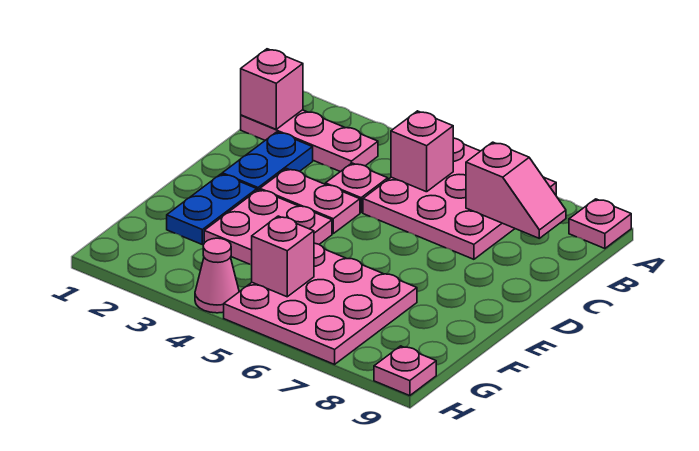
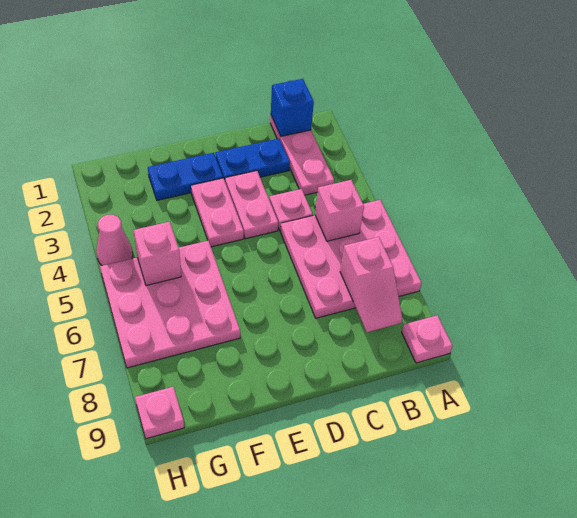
pink 1x1 brick [241,49,303,129] -> blue 1x1 brick [271,79,314,136]
pink 2x2 plate [204,190,332,265] -> pink 1x2 plate [191,178,244,247]

